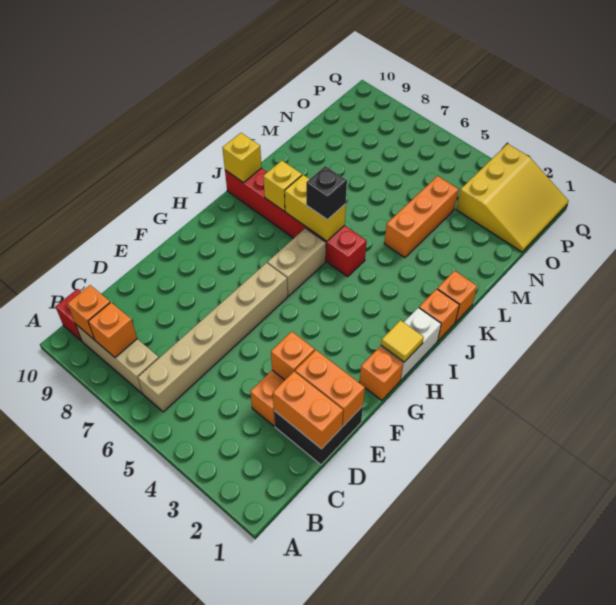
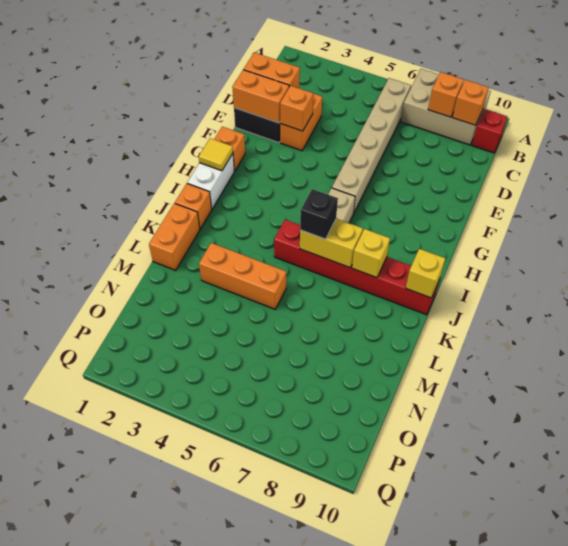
tan 1x3 brick [76,325,159,394] -> tan 2x3 brick [401,69,491,145]
orange 1x1 brick [437,271,477,322] -> orange 1x2 brick [149,203,200,270]
orange 1x3 brick [384,176,459,258] -> orange 1x3 brick turned to [199,243,286,309]
yellow 3x3 slope [456,144,568,252] -> none

